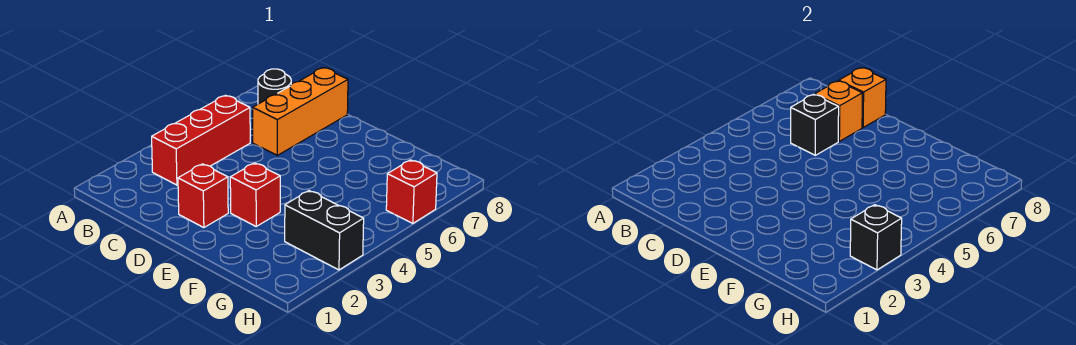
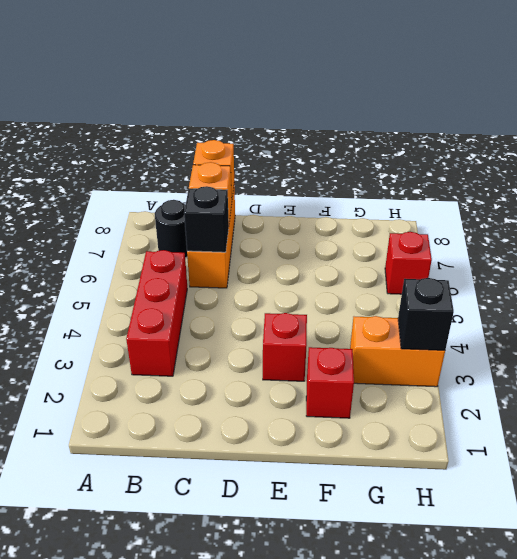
red 1x1 brick [178,164,228,228] -> red 1x1 brick moved to [306,347,354,418]
black 1x2 brick [285,191,364,270] -> orange 1x2 brick [350,316,445,387]

